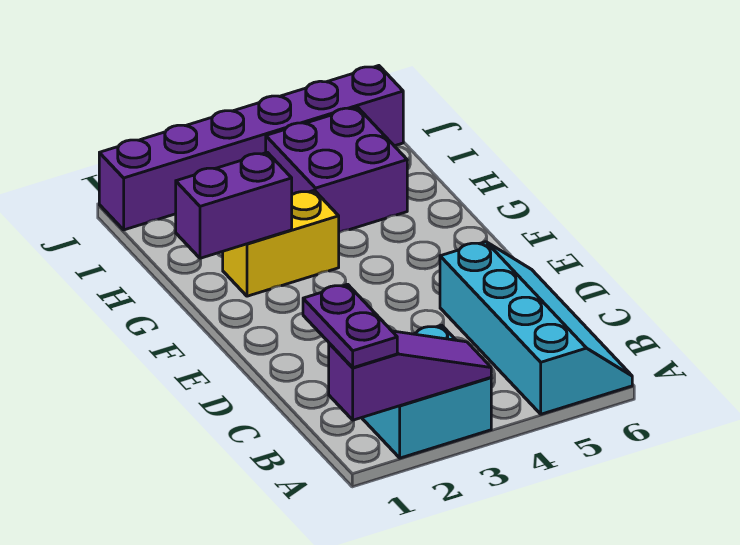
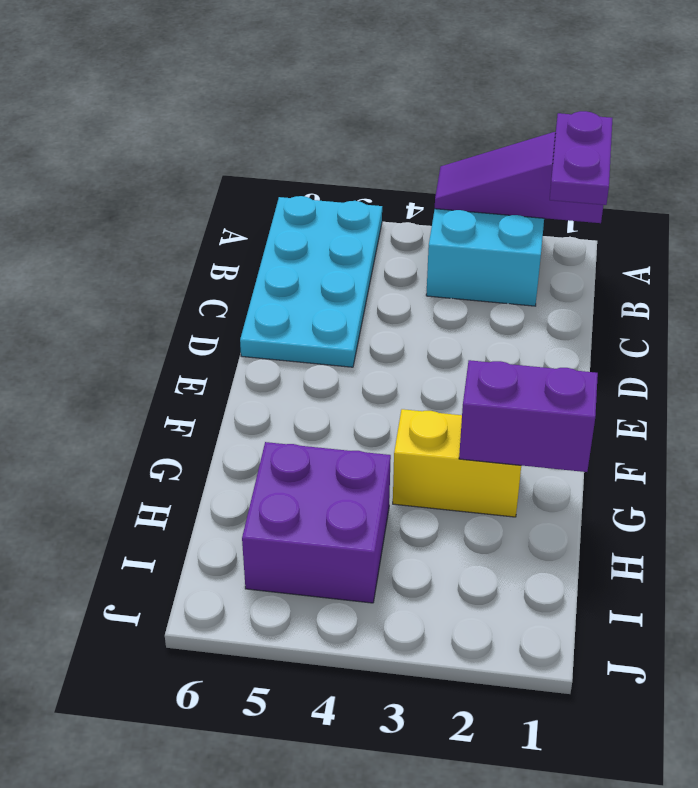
cyan 2x4 slope [440,242,632,414] -> cyan 2x4 plate [240,196,382,367]
purple 1x6 brick [99,66,403,230] -> none

